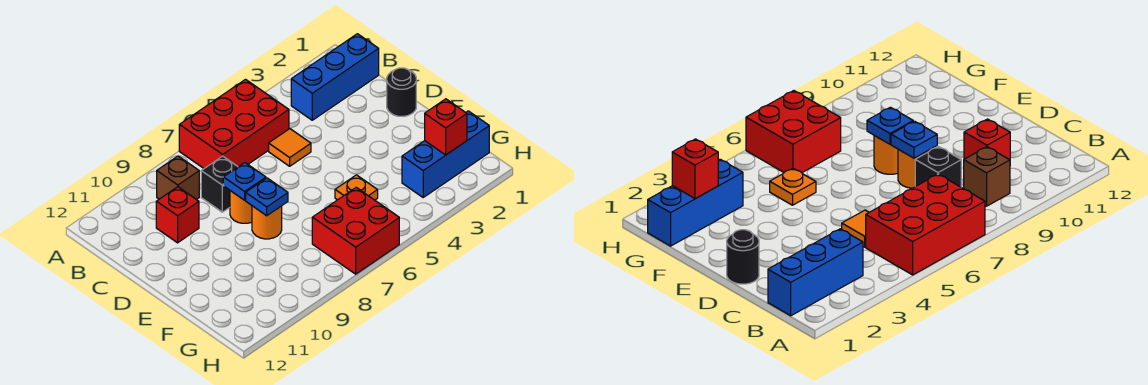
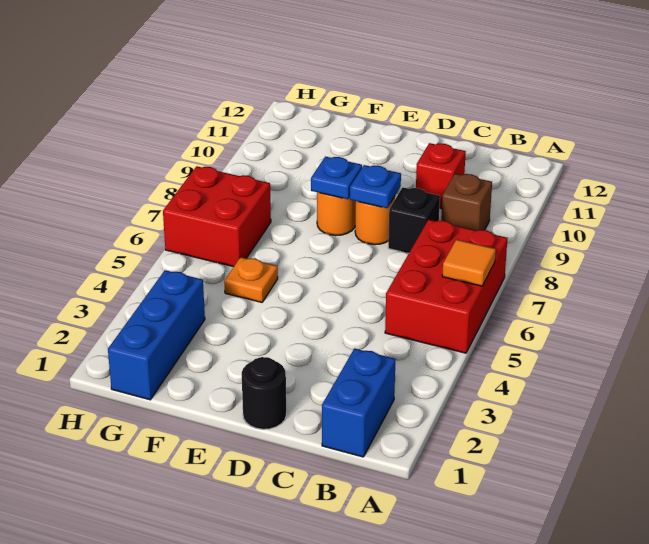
blue 1x3 brick [291,34,379,120] -> blue 1x2 brick [322,349,396,457]
orange 1x1 tile [269,129,311,166] -> orange 1x1 tile moved to [442,240,496,286]
red 1x1 brick [425,99,467,155] -> none

